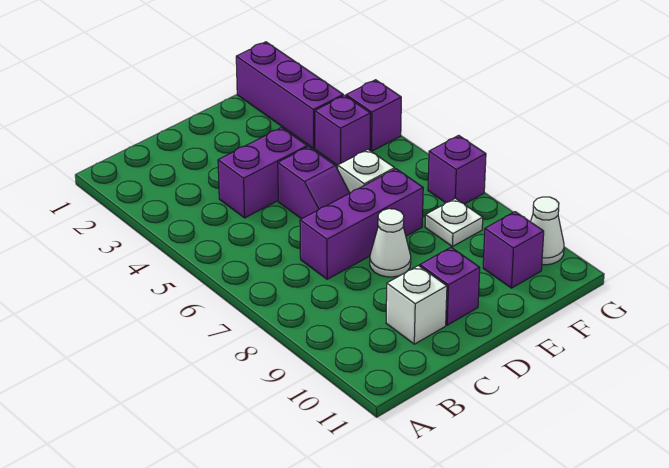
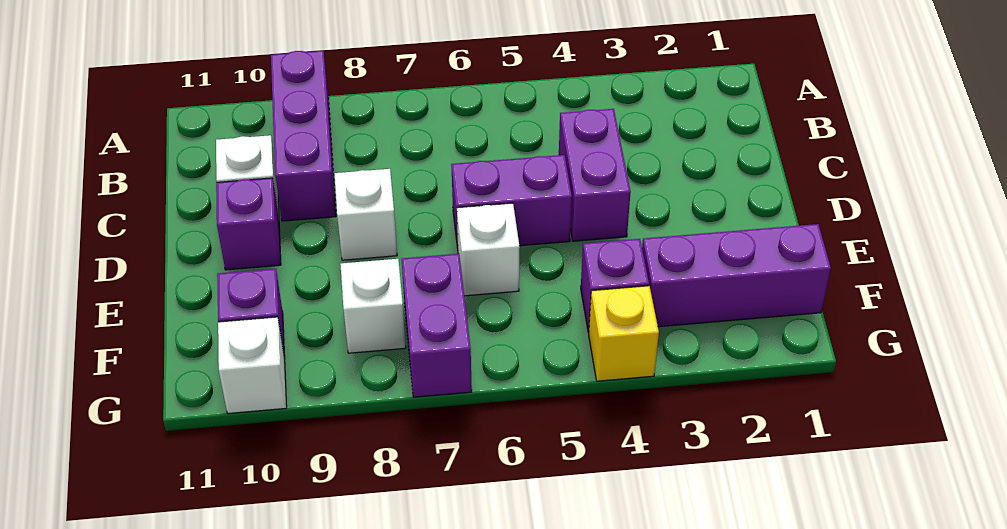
purple 1x3 brick [300,169,423,279] -> purple 1x3 brick moved to [271,51,336,221]
purple 1x2 slope [278,147,350,219] -> purple 1x2 brick [451,155,572,248]
white 1x1 cone [370,209,411,277] -> white 1x1 brick [334,169,397,260]
white 1x1 plate [425,198,483,246] -> white 1x1 brick [340,259,406,353]
purple 1x1 brick [346,80,401,151] -> yellow 1x1 brick [588,286,659,381]
purple 1x1 brick [428,135,486,204] -> purple 1x2 brick [402,254,472,397]
white 1x1 cone [531,197,564,265] -> white 1x1 brick [218,317,287,414]

